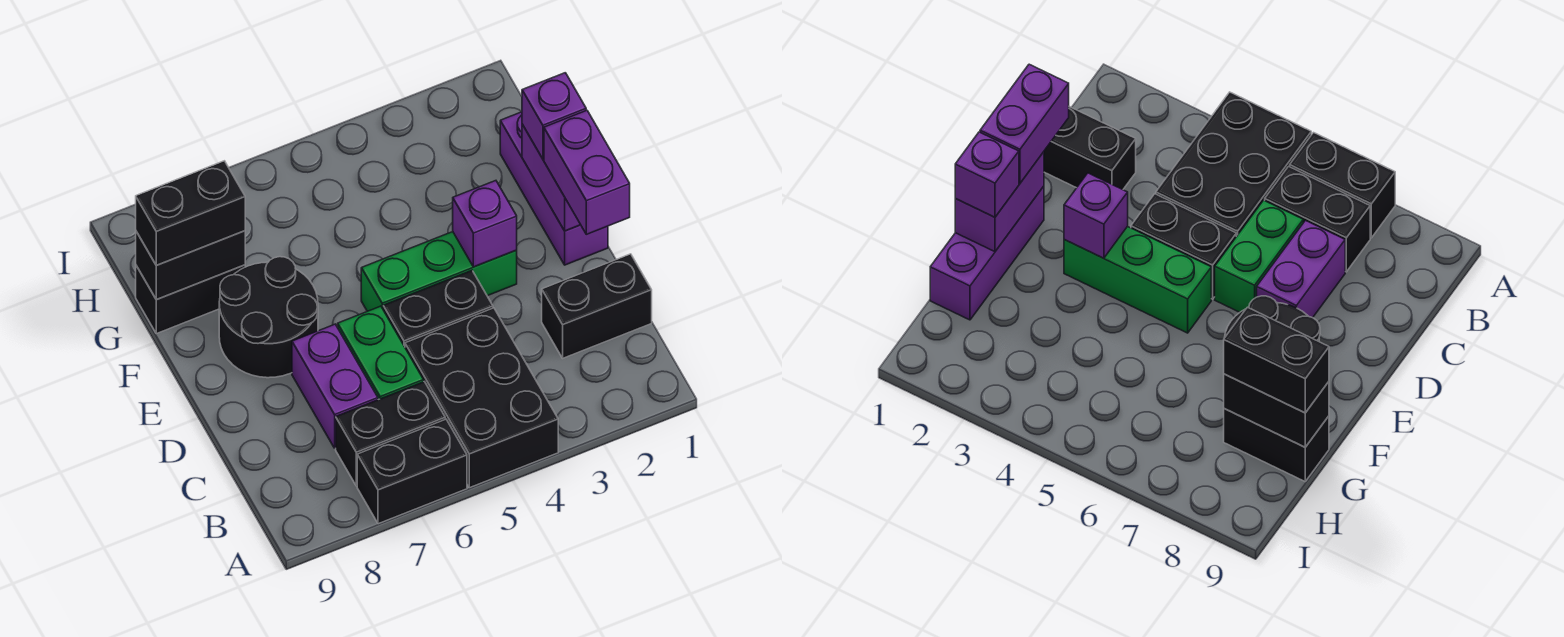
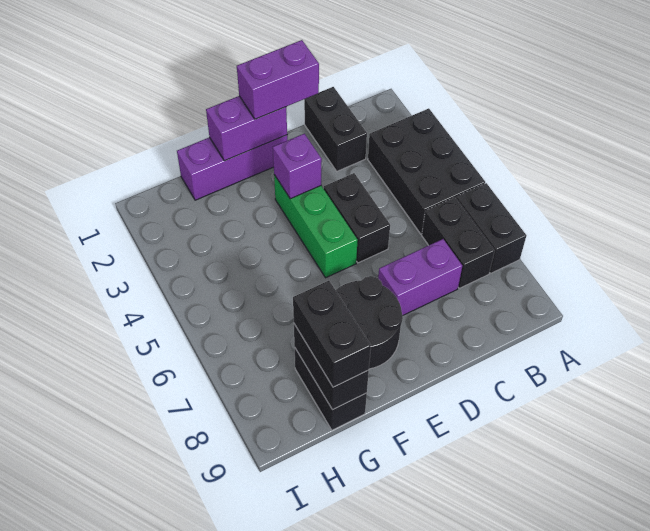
black 2x3 brick [405,308,558,488] -> black 2x3 brick turned to [368,108,485,234]
green 1x2 brick [338,306,424,400] -> none
purple 1x1 brick [522,73,586,159] -> none

